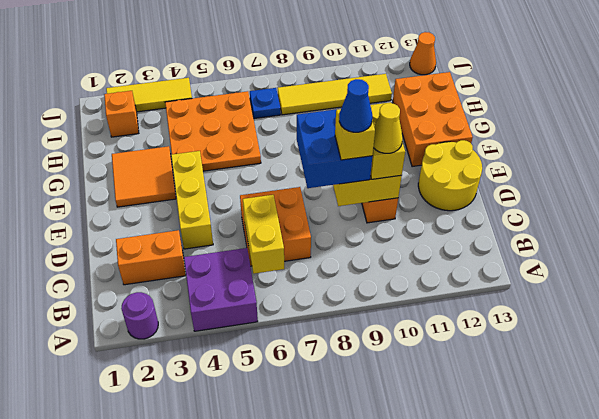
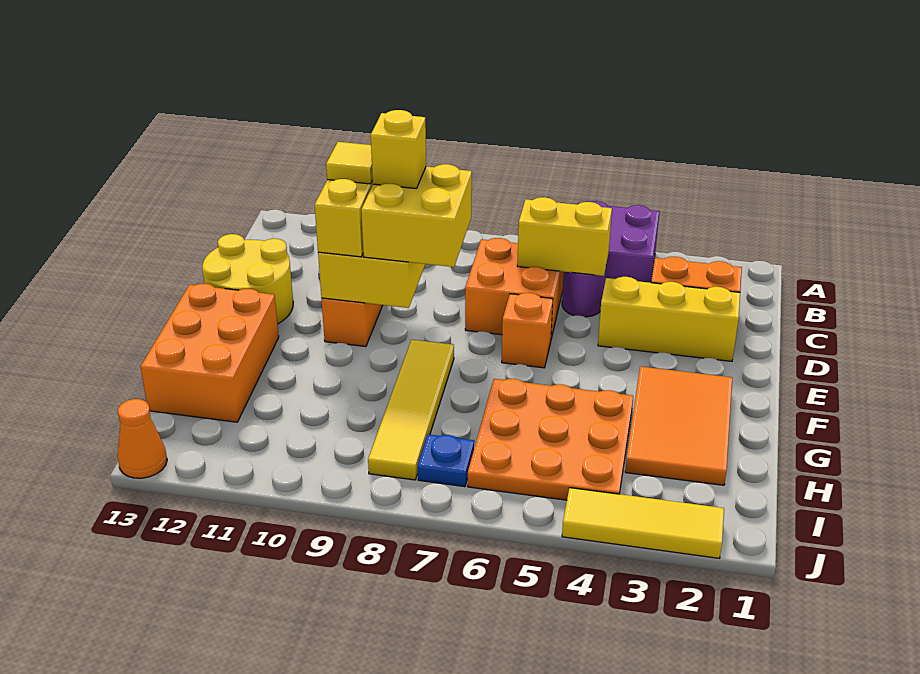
purple 1x1 round brick [121,292,158,339] -> purple 1x1 round brick moved to [562,268,606,317]
yellow 1x2 brick [243,195,284,274] -> yellow 1x2 brick turned to [517,197,612,276]
yellow 1x3 brick [171,151,213,249] -> yellow 1x3 brick turned to [598,277,740,361]
blue 2x2 brick [297,109,372,188] -> yellow 2x2 brick [361,164,472,267]
blue 1x1 cone [339,79,372,132] -> none
yellow 1x1 cone [373,103,403,153] -> yellow 1x1 tile [326,142,373,184]
orange 2x2 tile [112,146,176,207] -> orange 2x3 tile [625,367,732,485]
orange 1x1 brick [104,91,139,137] -> orange 1x1 brick moved to [502,293,553,368]
yellow 1x4 tile [278,74,392,115] -> yellow 1x4 tile turned to [368,340,454,480]

